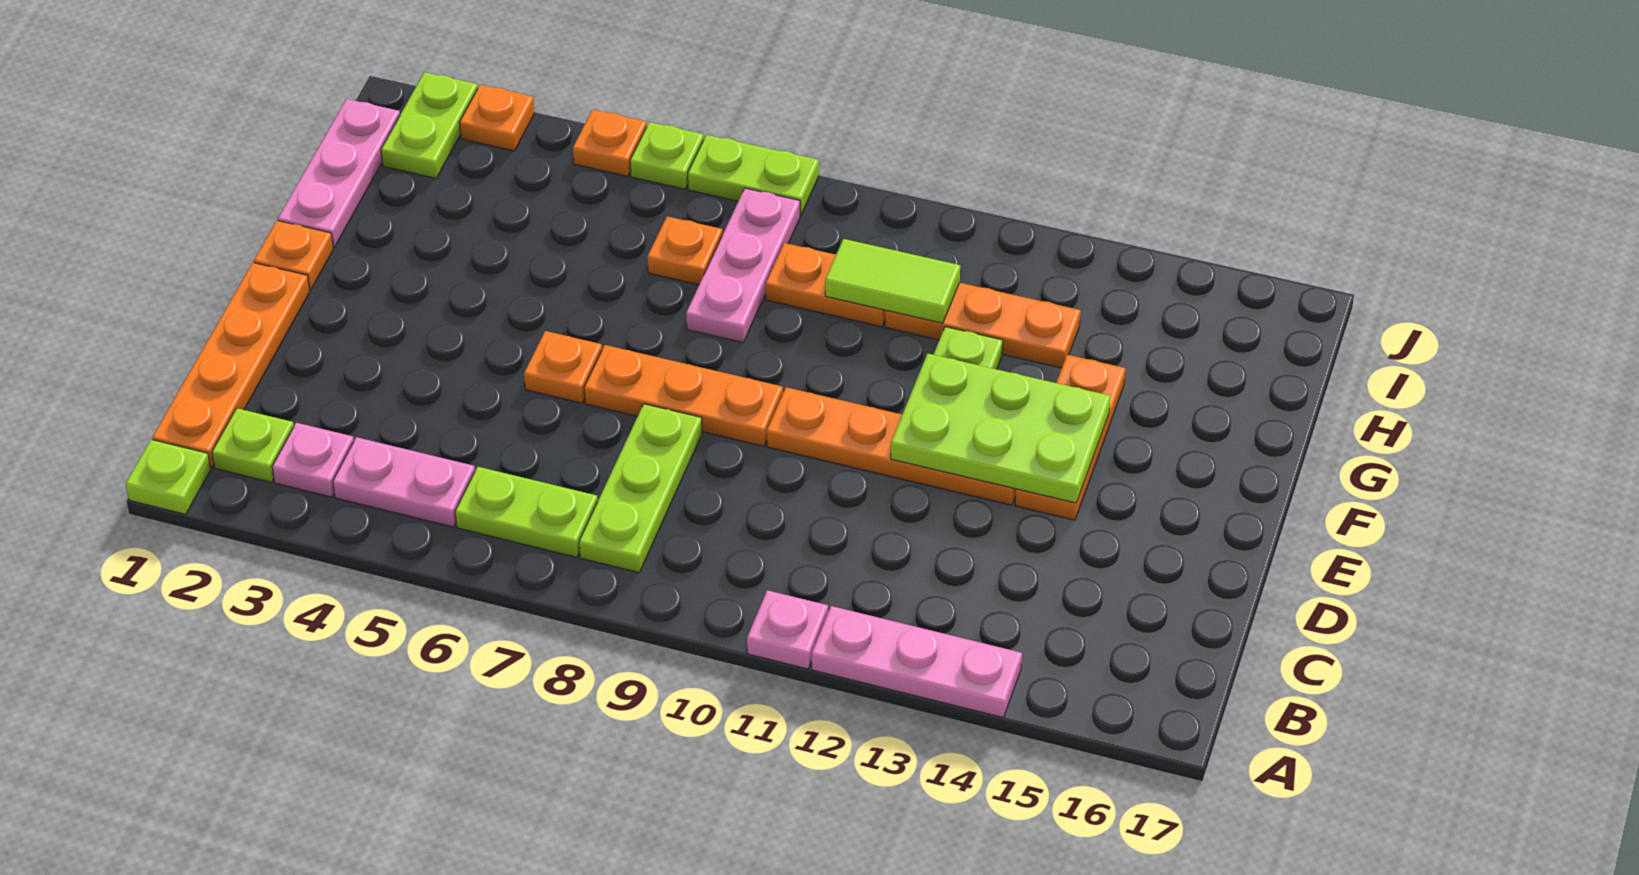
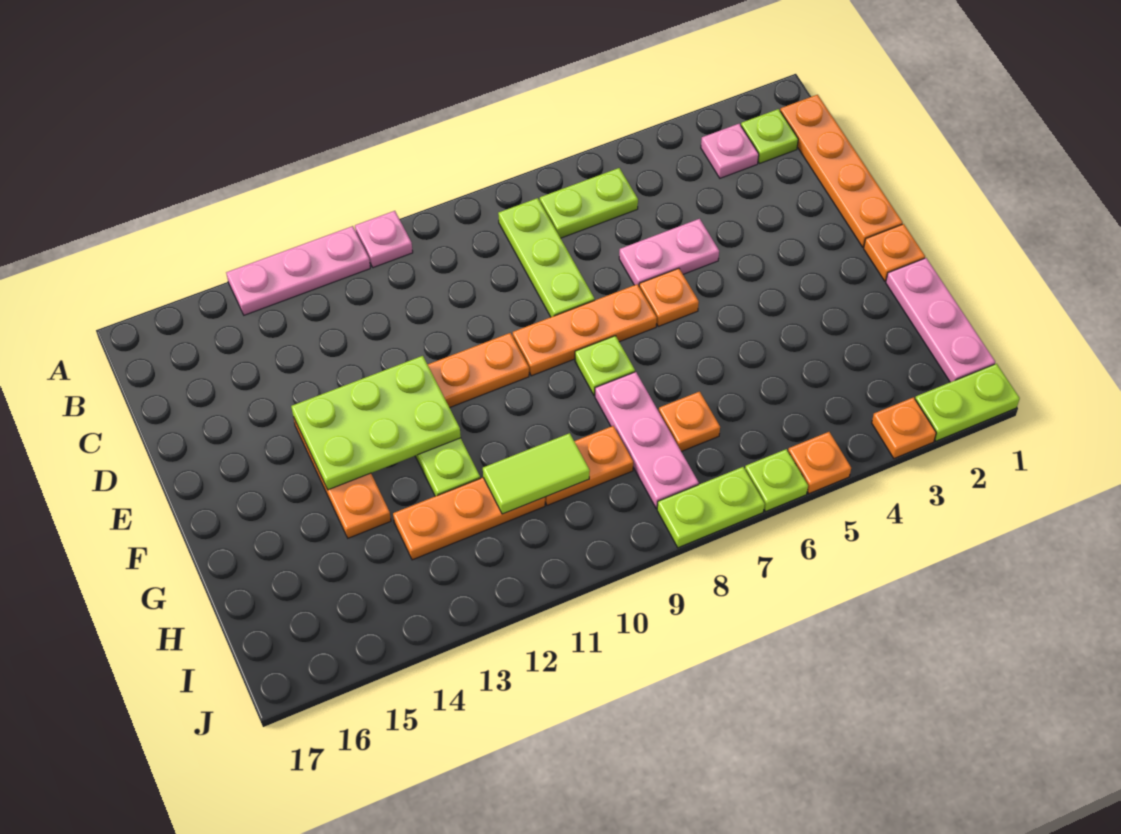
lime 1x1 plate [126,440,211,514] -> lime 1x1 plate moved to [575,336,635,395]
pink 1x2 plate [333,437,475,527] -> pink 1x2 plate moved to [619,219,719,286]
lime 1x2 plate [381,72,478,178] -> lime 1x2 plate turned to [915,364,1020,441]

